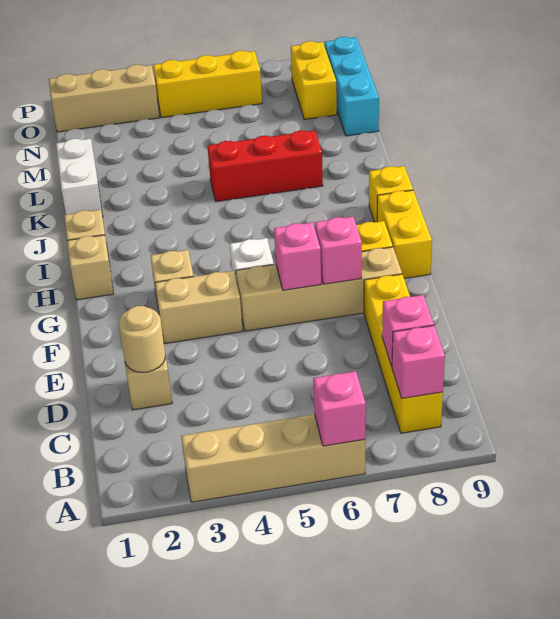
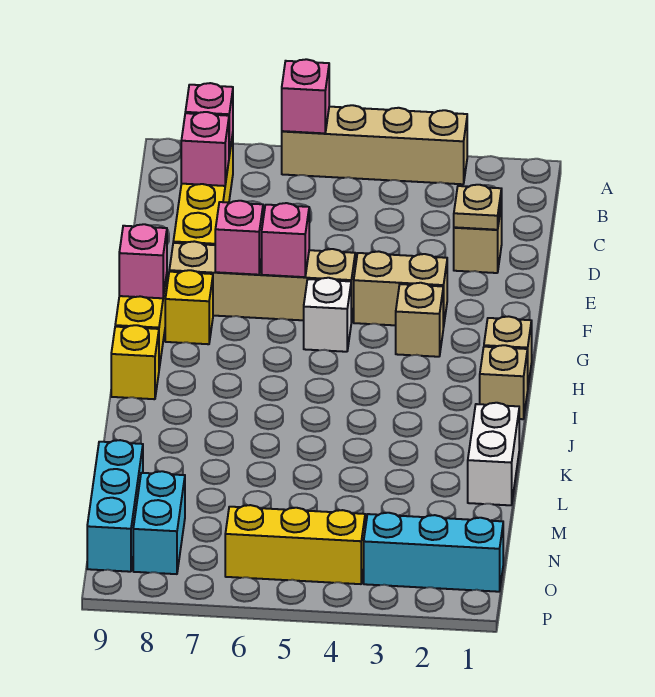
tan 1x1 round brick [119,306,165,372] -> tan 1x1 plate [454,185,502,230]
none -> pink 1x1 brick [119,224,167,298]
red 1x3 brick [207,130,323,202] -> none
yellow 1x2 brick [291,41,337,119] -> cyan 1x2 brick [133,471,185,574]
tan 1x3 brick [49,65,159,132] -> cyan 1x3 brick [364,513,503,592]

